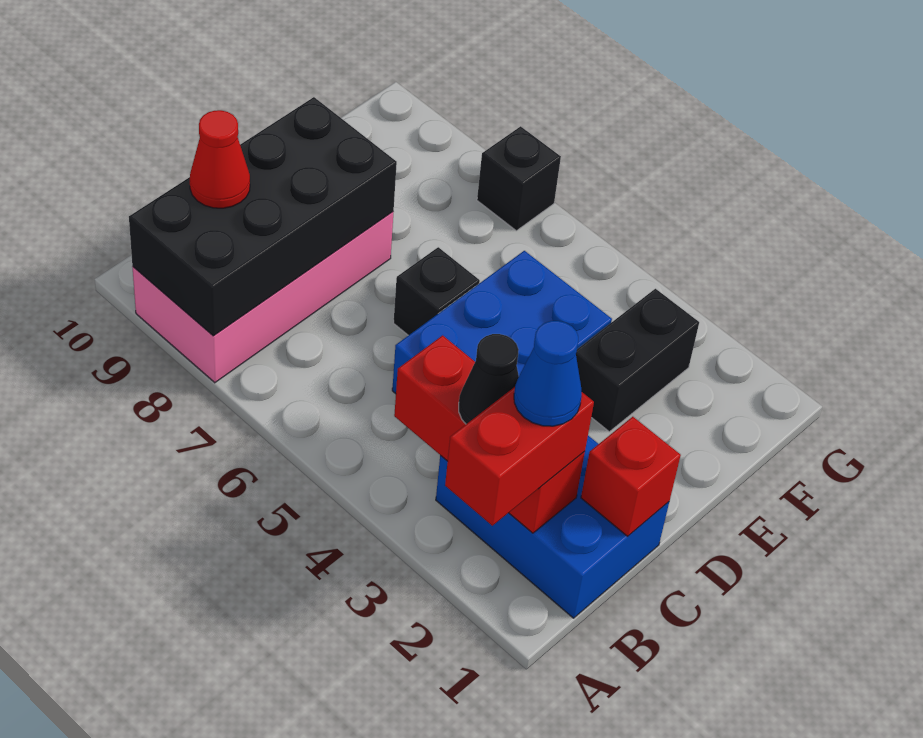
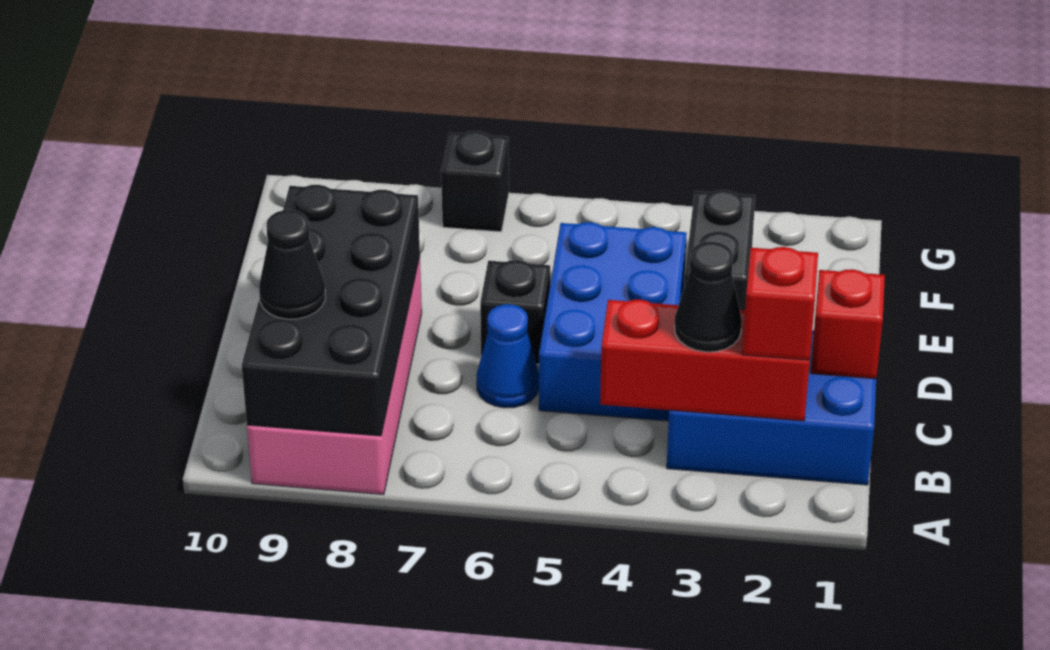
red 1x2 brick [445,387,594,526] -> red 1x1 brick [742,247,818,360]
blue 1x1 cone [514,321,582,426] -> blue 1x1 cone moved to [477,304,539,408]
red 1x1 cone [190,110,250,208] -> black 1x1 cone [259,210,325,319]

